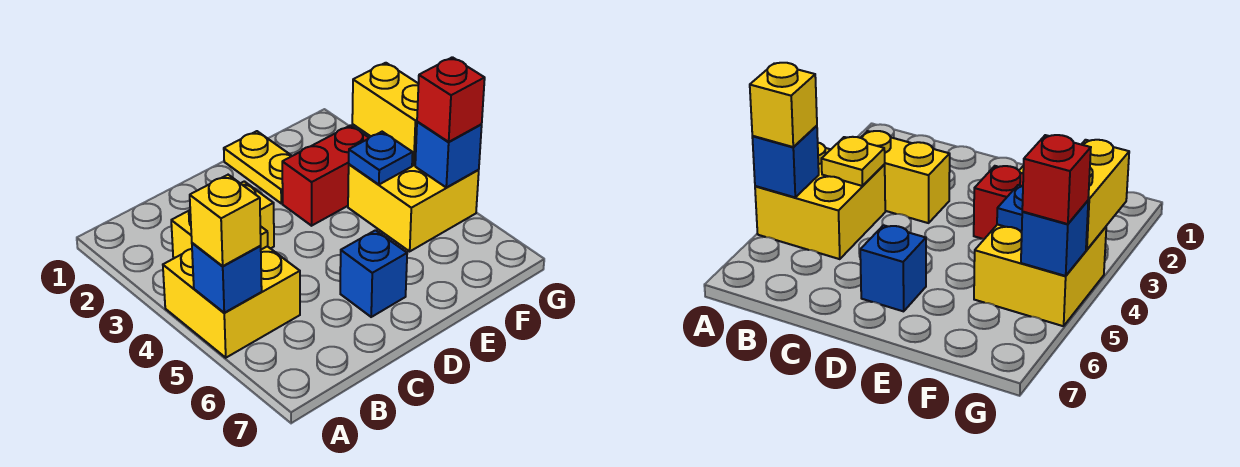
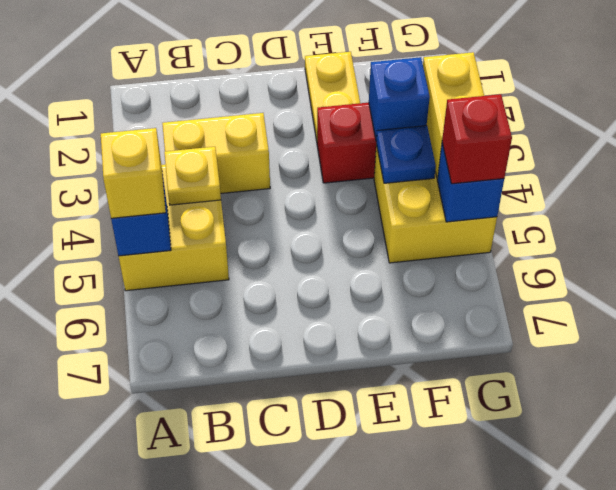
blue 1x1 brick [340,230,407,317] -> blue 1x1 brick moved to [369,57,430,141]

